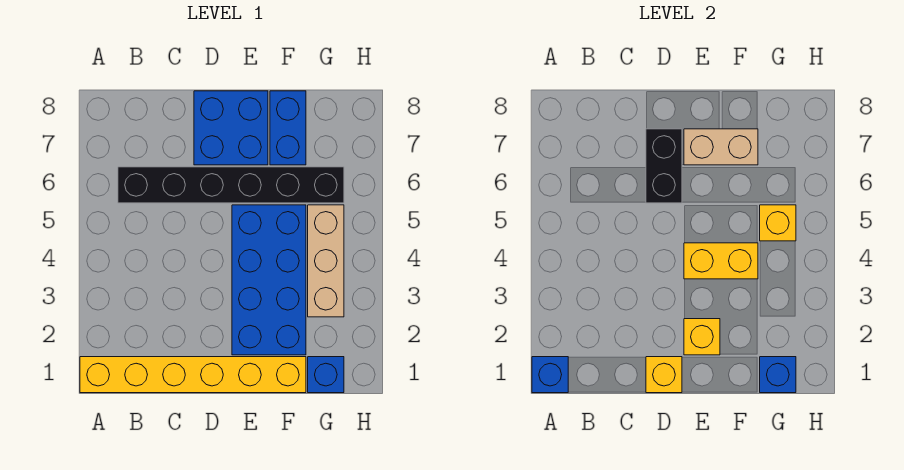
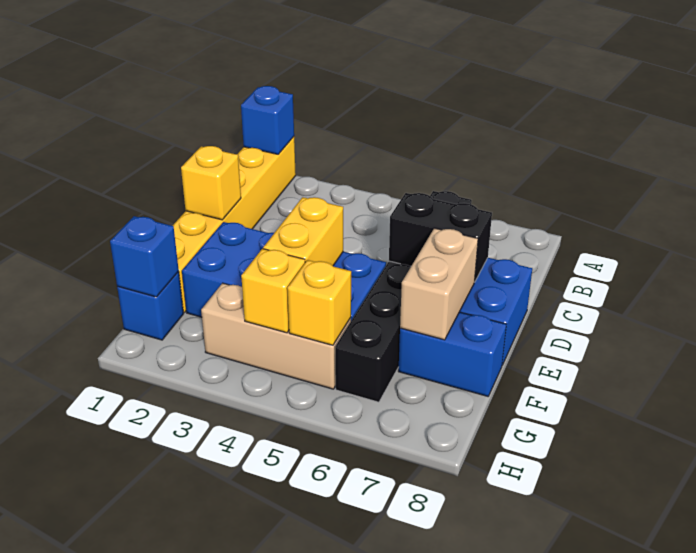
yellow 1x1 brick [684,319,720,355] -> yellow 1x1 brick moved to [241,249,305,333]

